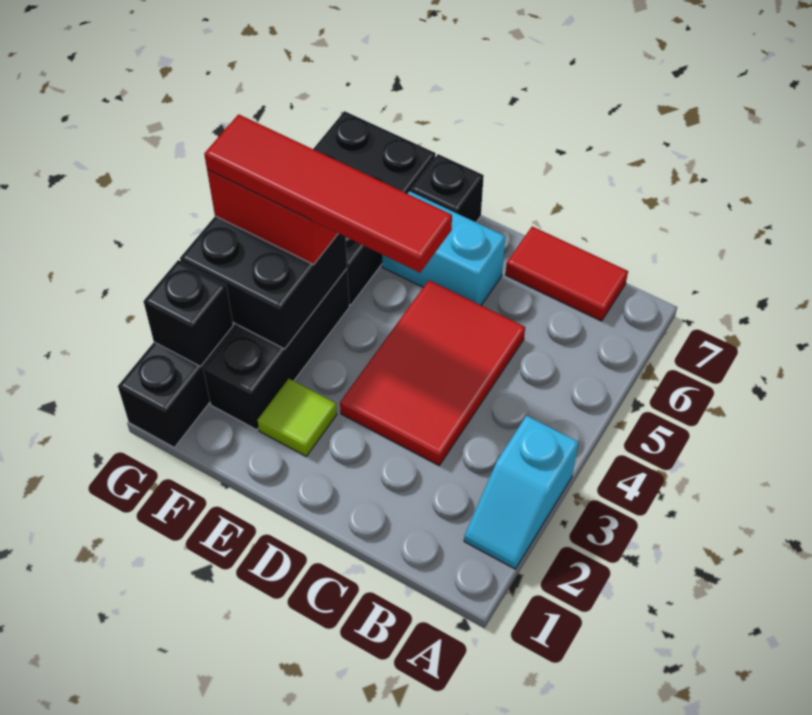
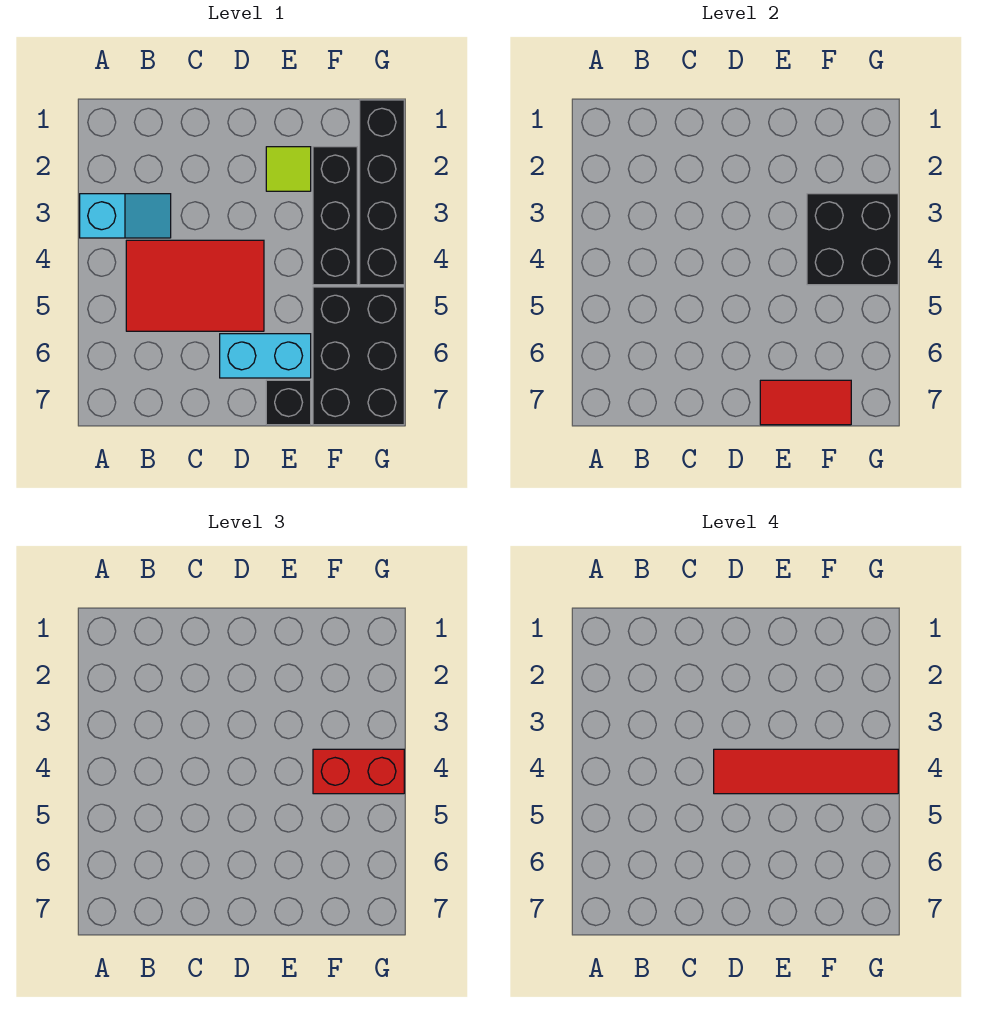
cyan 1x2 slope [464,416,579,569] -> cyan 1x2 slope turned to [80,194,171,238]
red 1x2 tile [505,227,628,321] -> red 1x2 tile moved to [760,380,851,425]
red 2x3 tile [340,280,525,465] -> red 2x3 tile turned to [126,240,264,331]
black 1x1 brick [144,260,233,366] -> none

